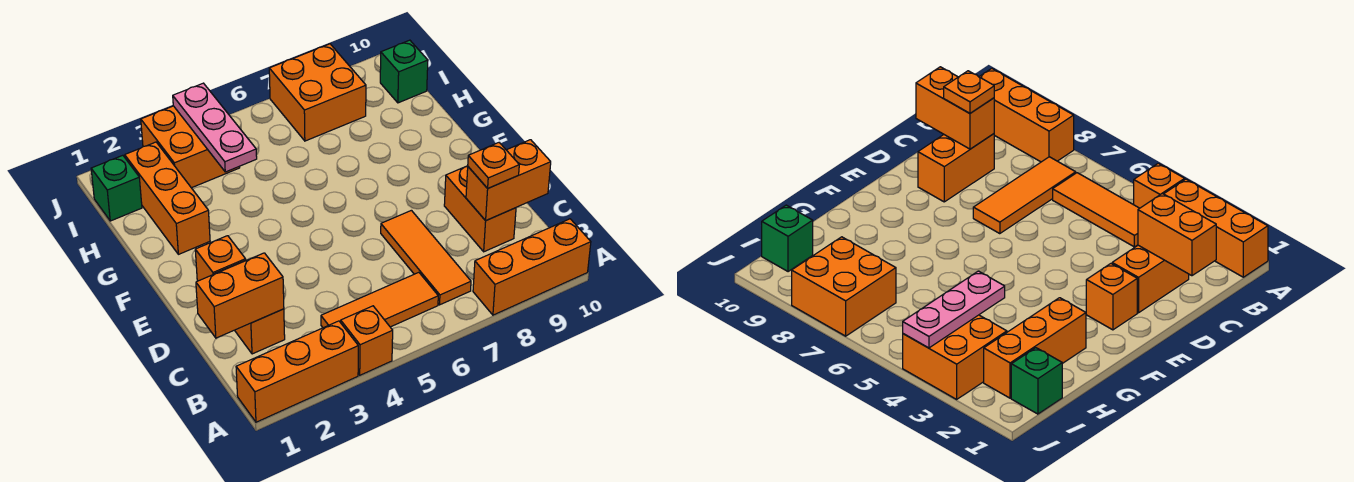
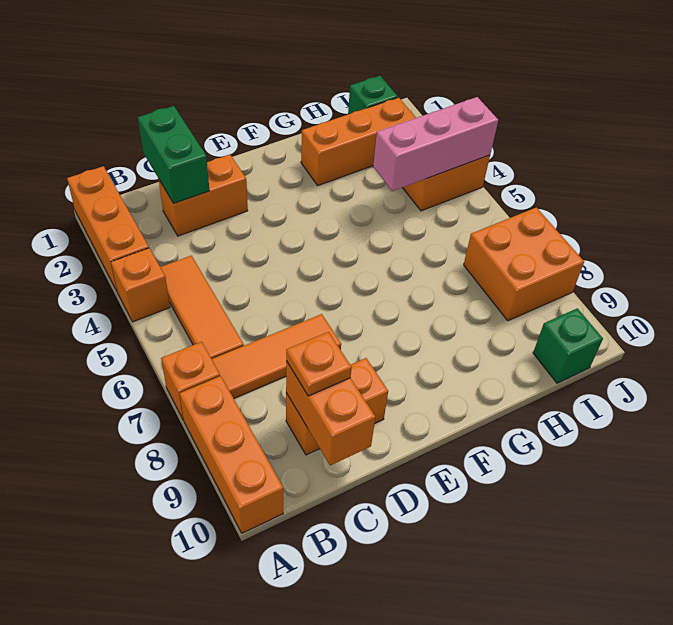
orange 1x2 brick [196,253,284,338] -> green 1x2 brick [138,106,209,204]
orange 1x1 brick [195,236,246,281] -> orange 1x1 brick moved to [161,342,220,420]
pink 1x3 plate [173,83,257,172] -> pink 1x3 brick [373,97,498,191]

